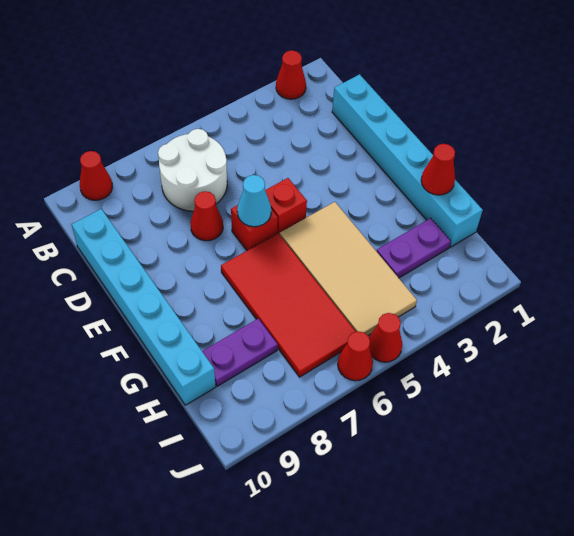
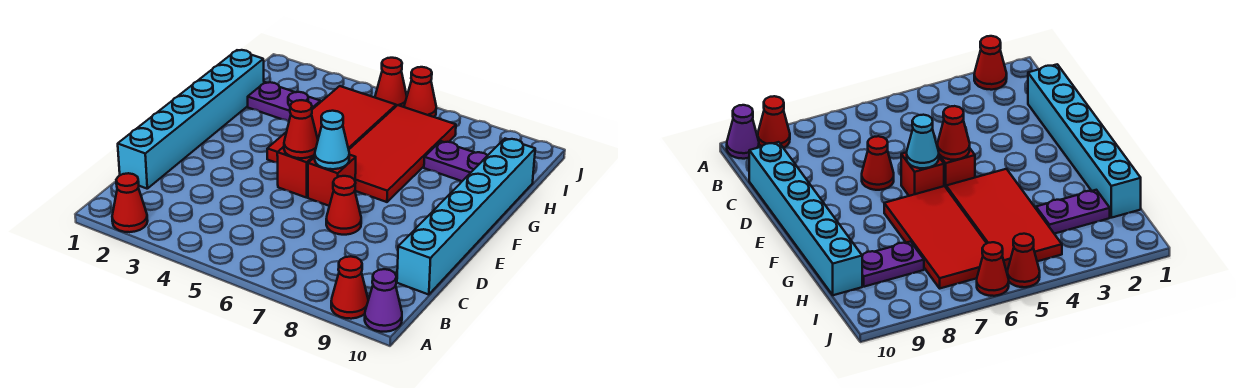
none -> purple 1x1 cone [365,269,402,332]
white 2x2 round brick [158,129,227,211] -> none
tan 2x4 tile [280,202,417,335] -> red 2x4 tile [267,86,396,163]
red 1x1 cone [421,144,455,195] -> red 1x1 cone moved to [284,100,318,158]

